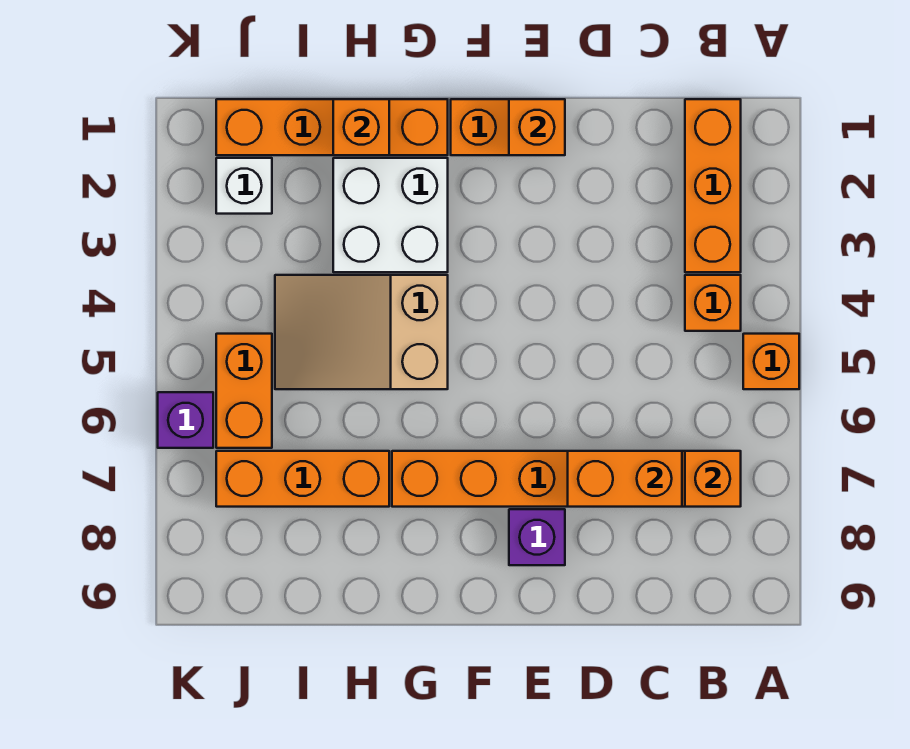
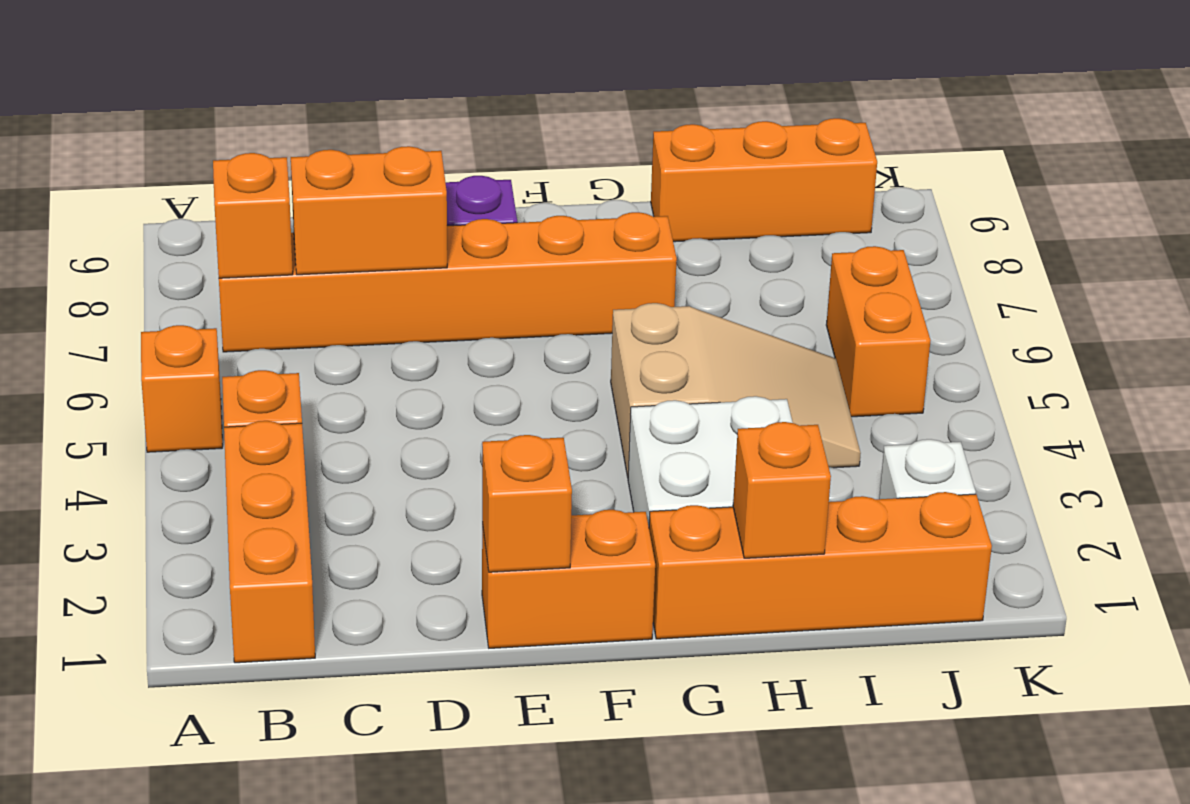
orange 1x3 brick [216,451,389,507] -> orange 1x3 brick moved to [651,118,877,242]
purple 1x1 brick [158,392,213,448] -> none

